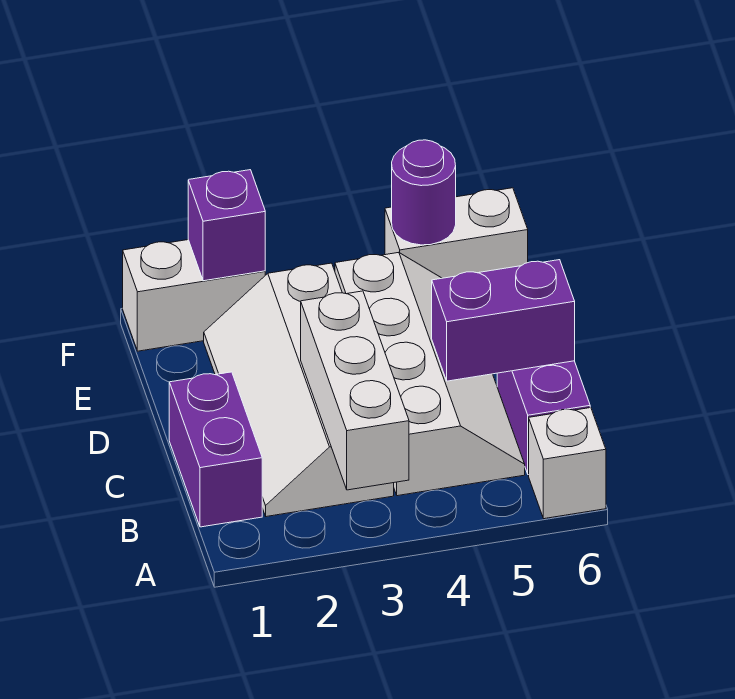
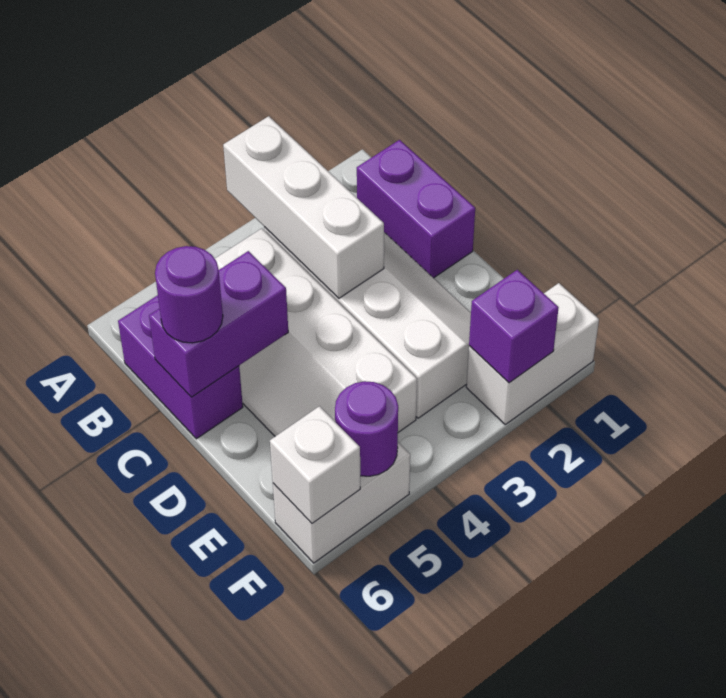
white 1x1 brick [529,408,606,519] -> white 1x1 brick moved to [270,406,360,523]
none -> purple 1x1 round brick [155,246,223,343]

